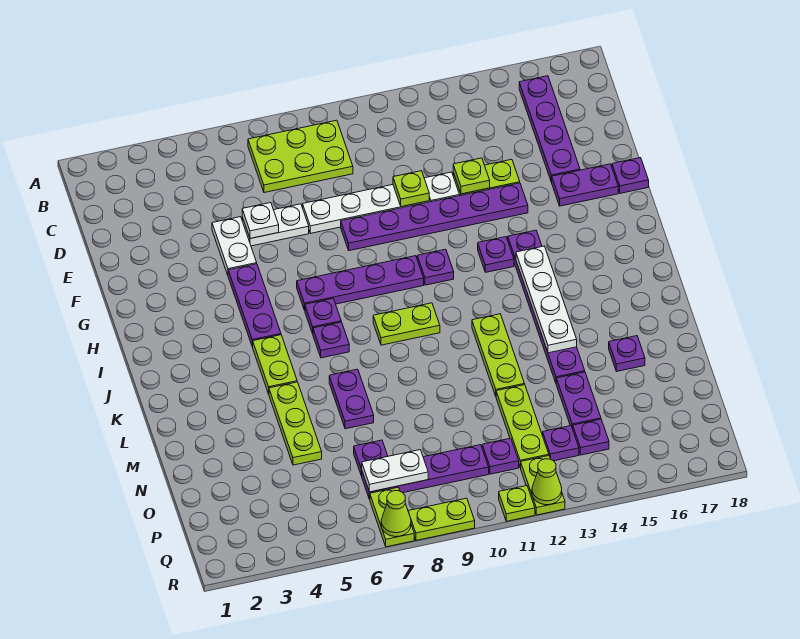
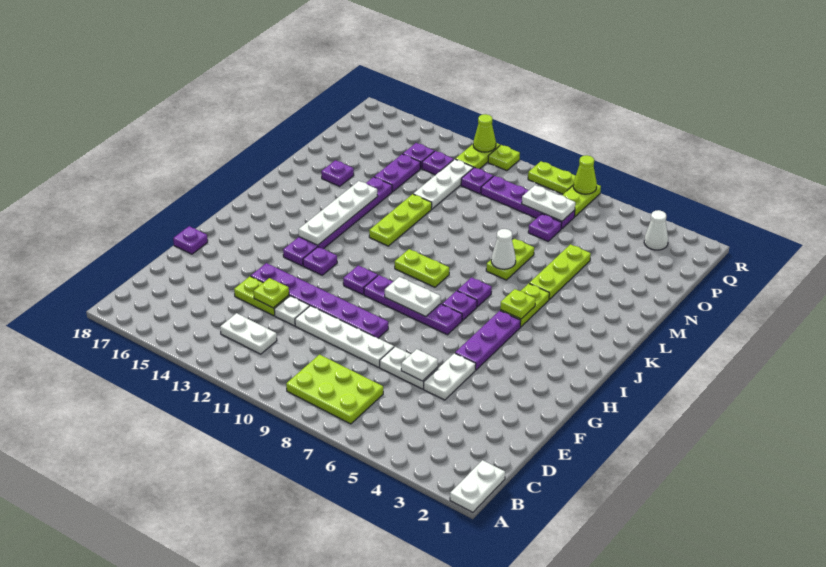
none -> white 1x2 plate [450,460,505,512]
purple 1x4 plate [519,76,580,182] -> none
none -> white 1x2 plate [220,313,277,354]
lime 1x1 plate [393,171,429,207] -> lime 1x1 plate moved to [500,289,535,319]
purple 1x2 plate [552,164,618,206] -> none
none -> white 1x2 plate [385,277,441,317]
purple 1x2 plate [329,369,374,429] -> lime 1x2 plate [486,239,534,280]
none -> white 1x1 cone [491,229,516,269]
lime 1x3 plate [496,385,549,468] -> white 1x3 plate [414,159,473,209]
none -> white 1x1 cone [644,210,668,250]

